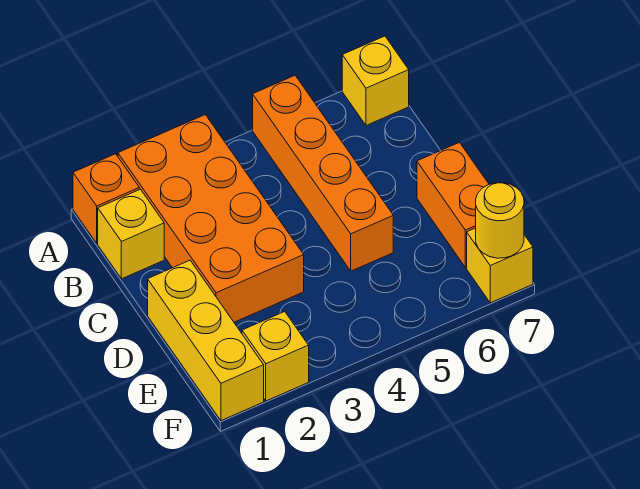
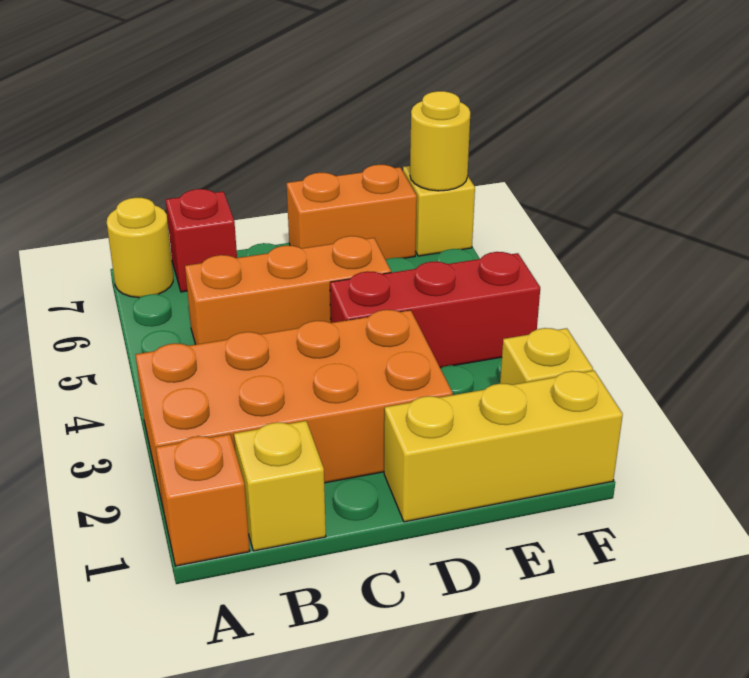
orange 1x4 brick [253,76,393,271] -> orange 1x3 brick [185,236,391,345]
yellow 1x1 brick [342,36,409,126] -> yellow 1x1 round brick [107,198,173,298]
none -> red 1x1 brick [166,189,237,292]
none -> red 1x3 brick [330,252,540,368]

